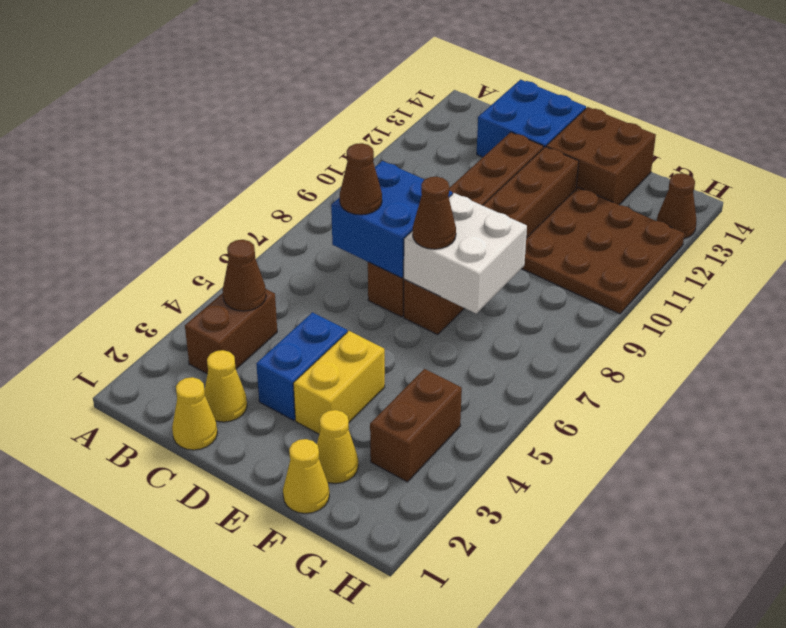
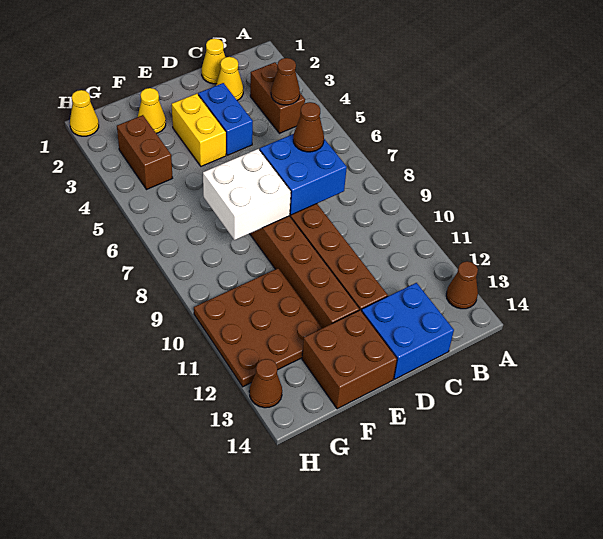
brown 1x1 cone [413,177,456,249] -> brown 1x1 cone moved to [446,261,478,309]
yellow 1x1 cone [283,439,329,514] -> yellow 1x1 cone moved to [70,90,99,136]

